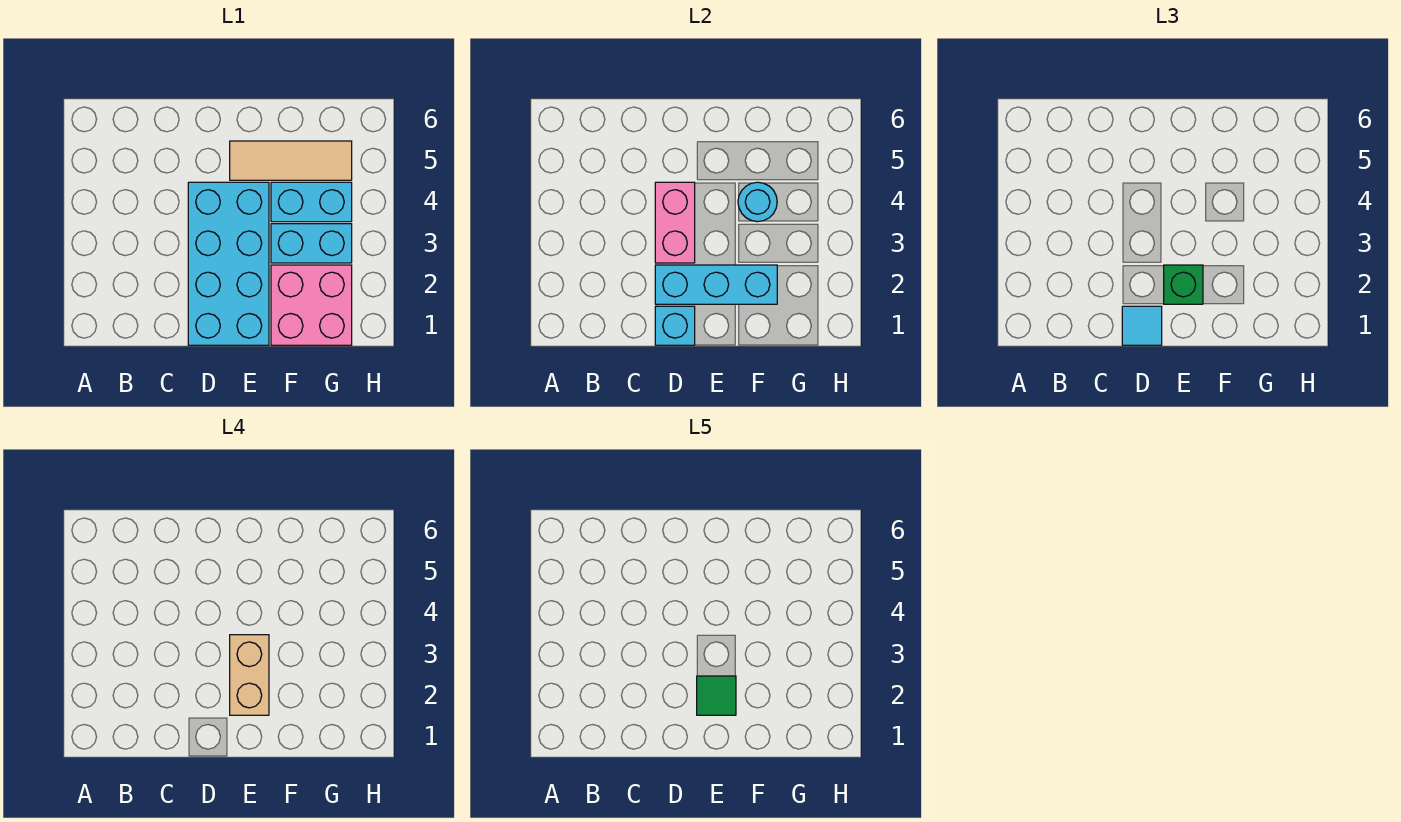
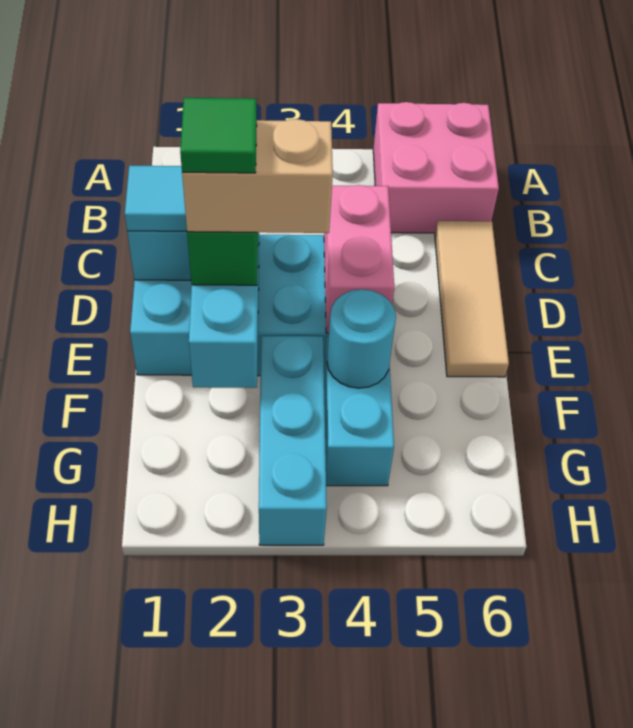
pink 1x2 brick [655,182,695,263] -> pink 1x2 brick turned to [324,185,394,333]
tan 1x3 tile [230,141,352,180] -> tan 1x3 tile moved to [435,221,509,377]
pink 2x2 brick [271,265,352,345] -> pink 2x2 brick moved to [373,102,499,233]
cyan 1x2 brick [271,224,352,263] -> cyan 1x3 brick [259,336,327,545]

